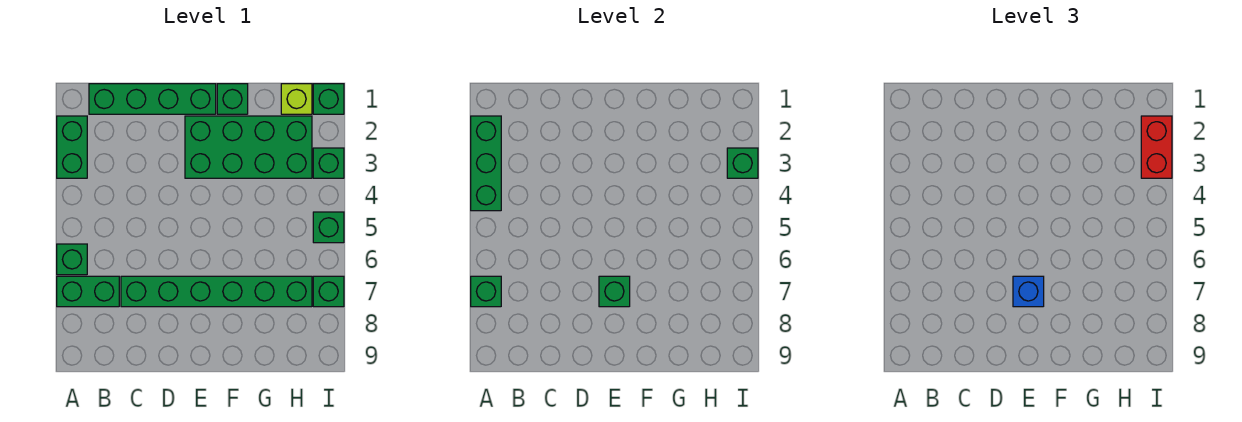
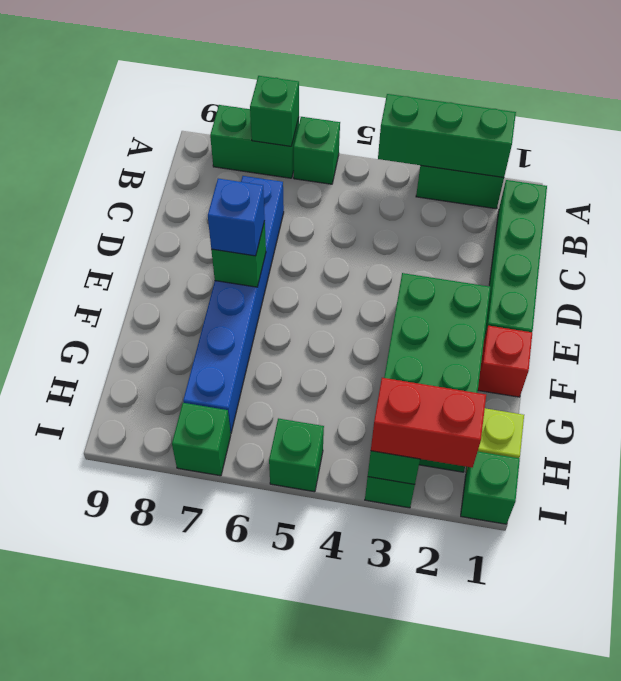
green 1x2 brick [57,276,119,307] -> green 1x2 brick turned to [210,105,299,178]
green 1x6 brick [121,276,312,307] -> blue 1x6 brick [183,176,284,433]
green 1x1 brick [217,84,248,114] -> red 1x1 brick [478,326,532,397]

